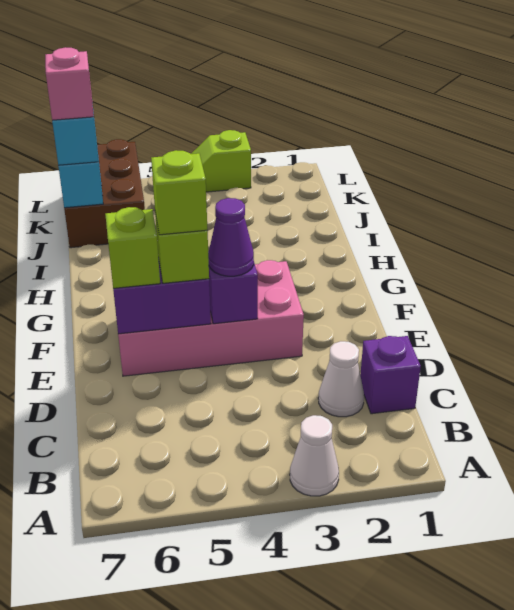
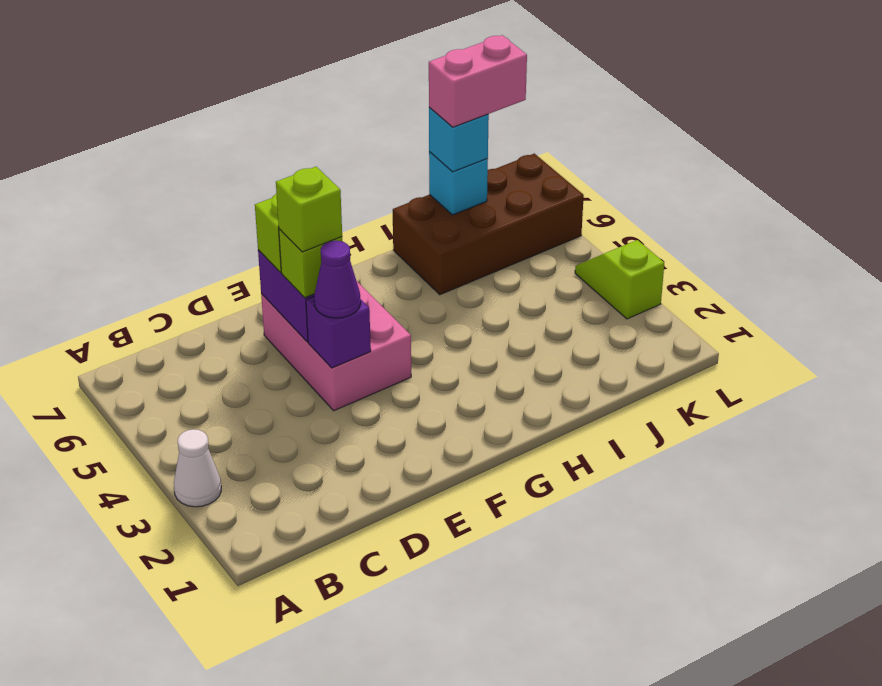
purple 1x1 brick [360,336,421,414] -> none
white 1x1 cone [318,341,364,417] -> none
pink 2x4 brick [118,260,304,376] -> pink 2x3 brick [261,282,411,411]
brown 2x3 brick [64,139,145,248] -> brown 2x4 brick [393,153,584,295]
pink 1x1 brick [45,47,94,121] -> pink 1x2 brick [429,35,527,127]

